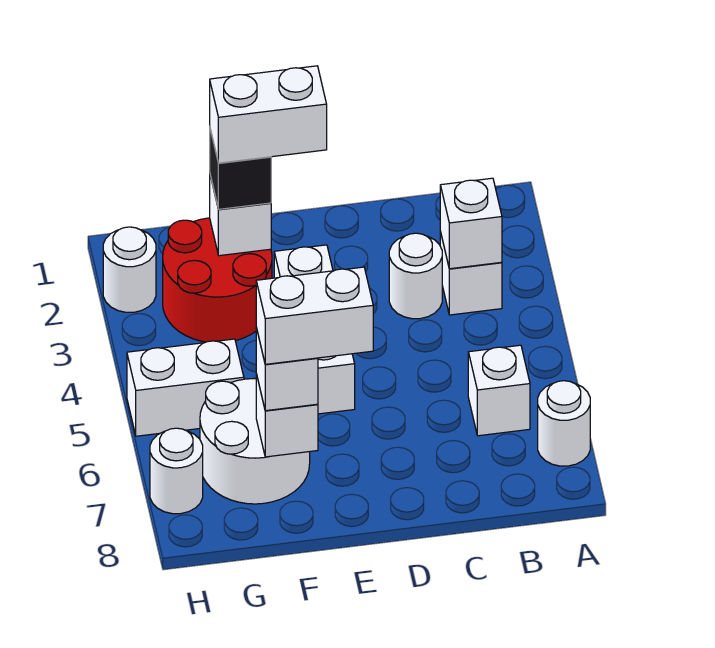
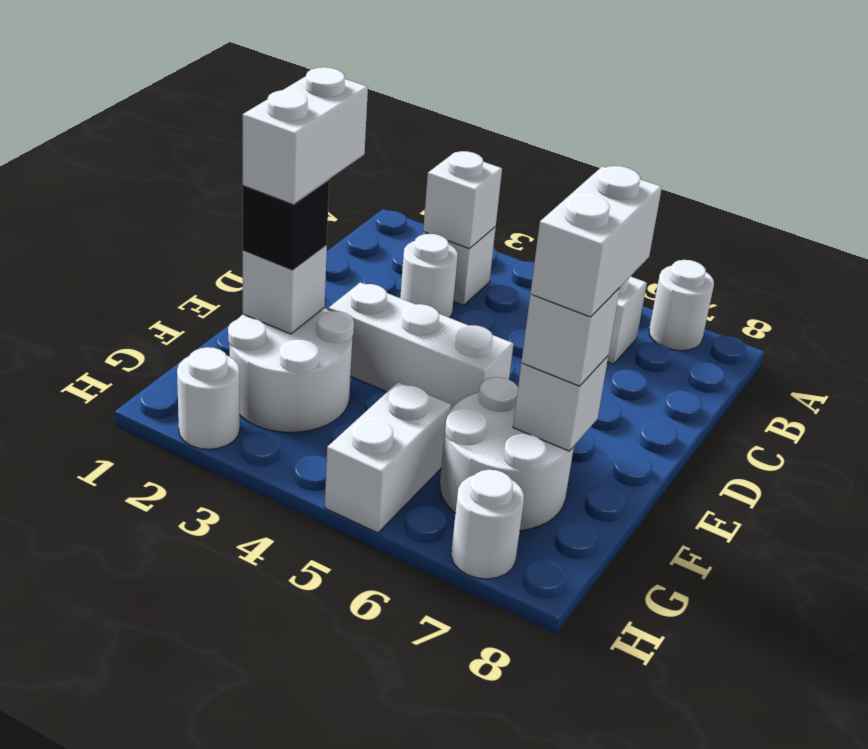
red 2x2 round brick [163,218,272,342] -> white 2x2 round brick [228,308,354,433]

